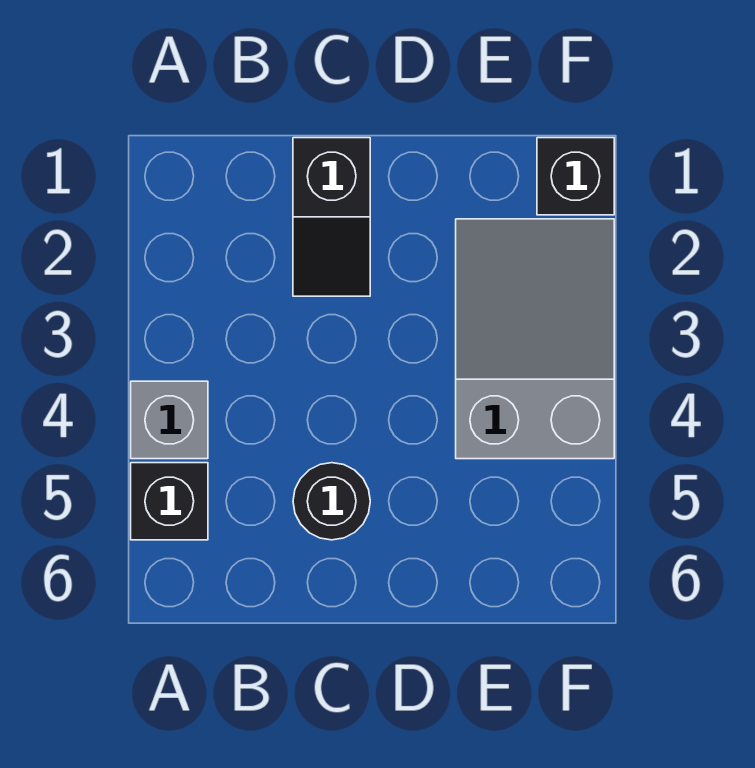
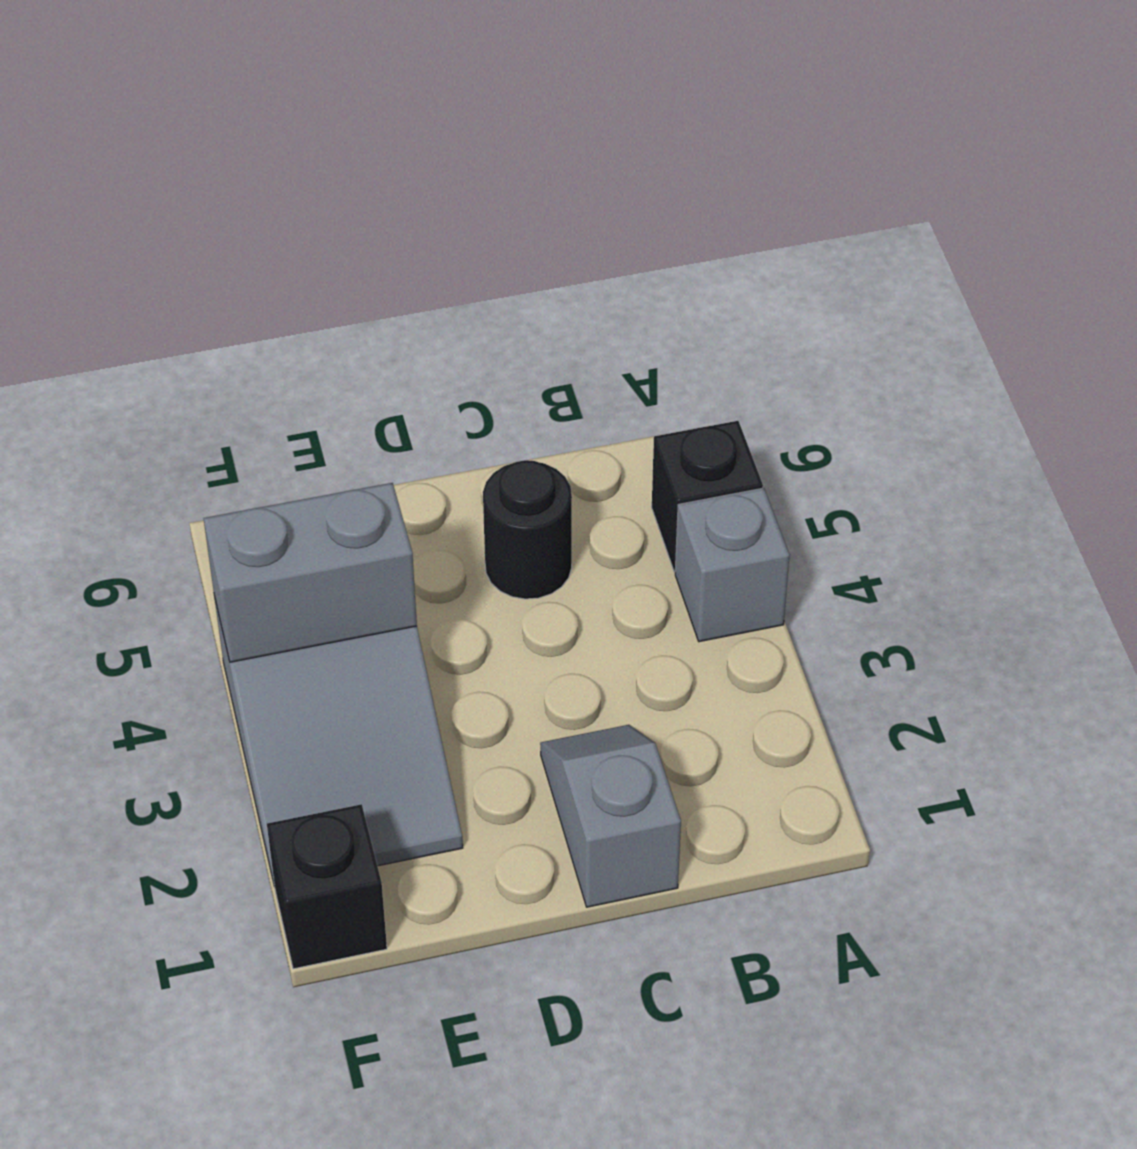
black 1x2 slope [293,138,370,296] -> grey 1x2 slope [540,725,681,907]
none -> grey 1x2 brick [204,483,417,662]

